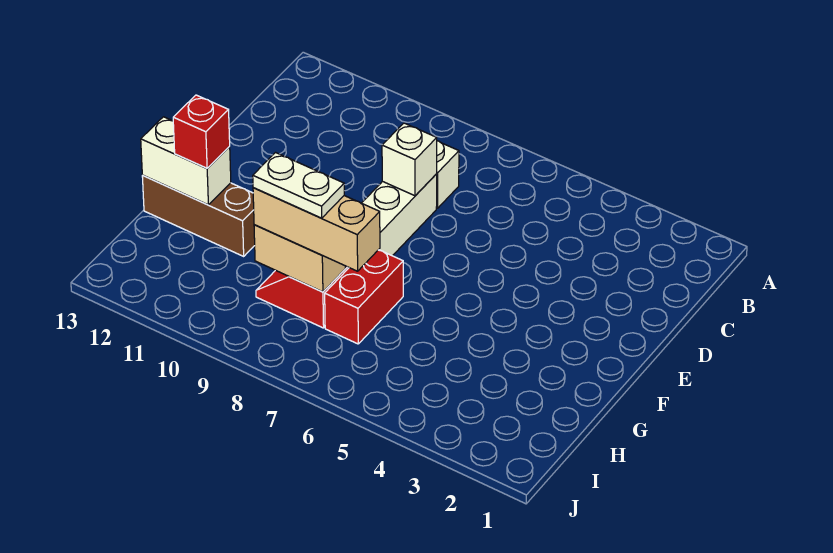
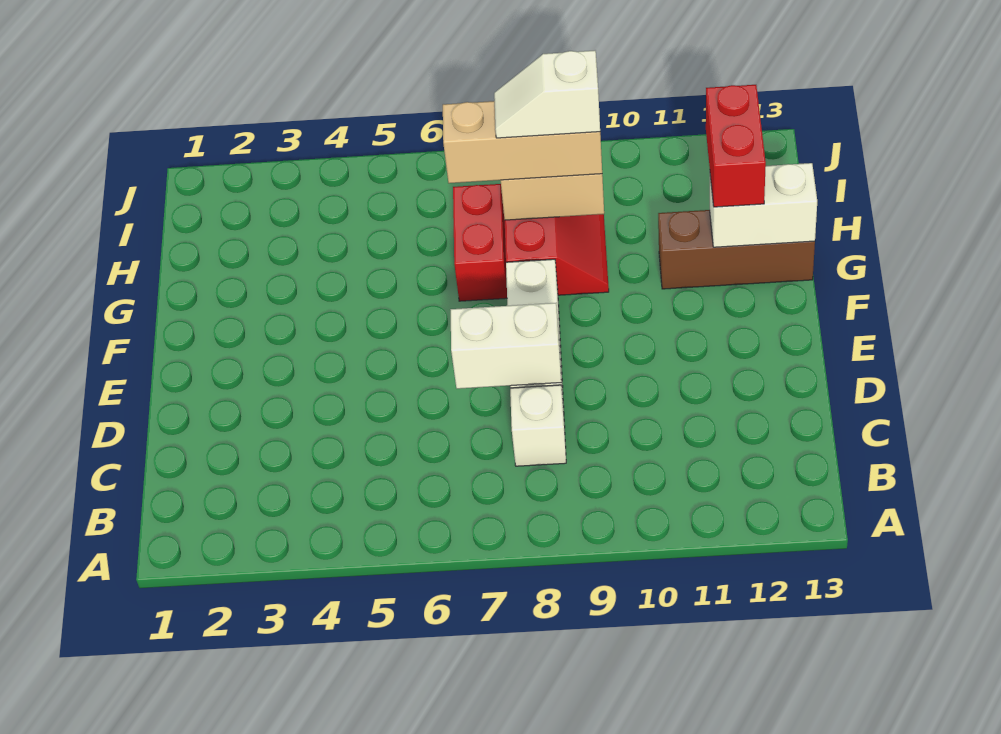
white 1x1 brick [382,123,437,196] -> white 1x2 brick [450,303,561,389]
red 1x1 brick [173,95,230,168] -> red 1x2 brick [706,85,766,207]
white 1x2 plate [253,153,344,218] -> white 1x2 slope [494,51,600,138]

